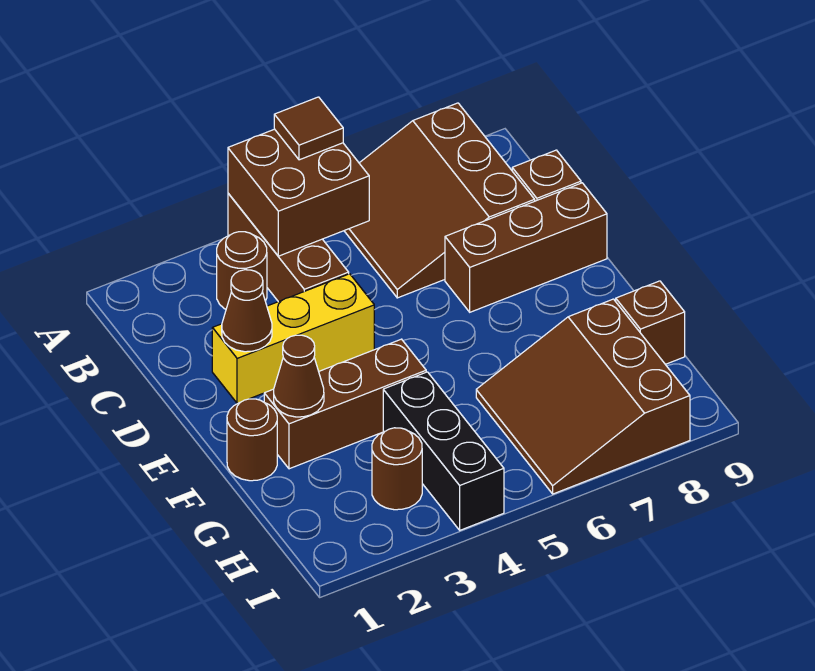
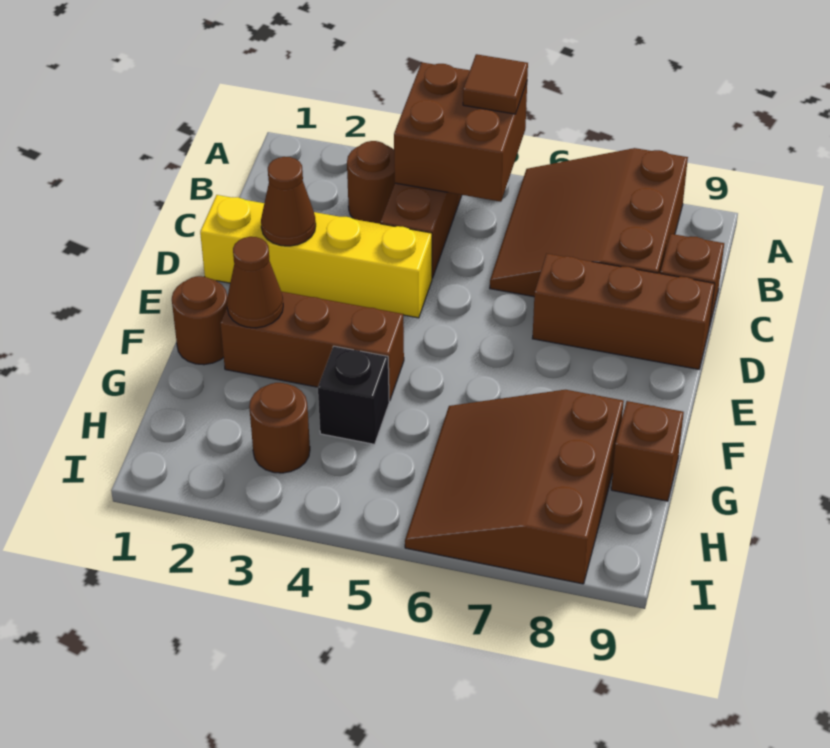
yellow 1x3 brick [212,274,374,404] -> yellow 1x4 brick [200,195,432,318]
black 1x3 brick [383,372,504,530] -> black 1x1 brick [318,346,389,444]

